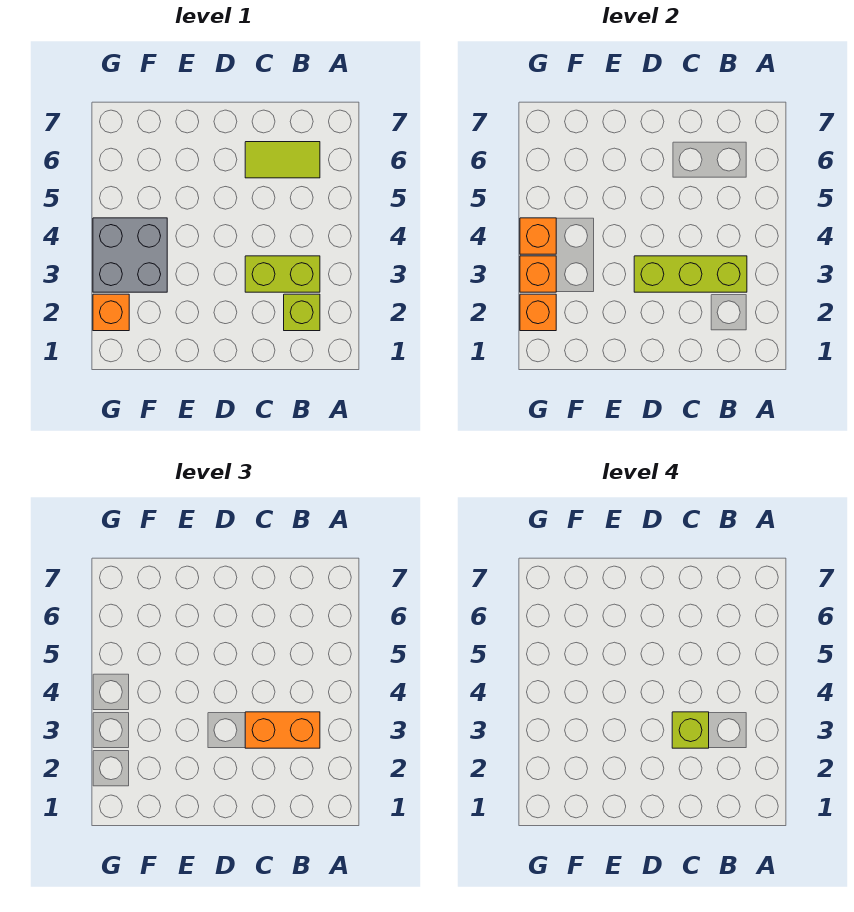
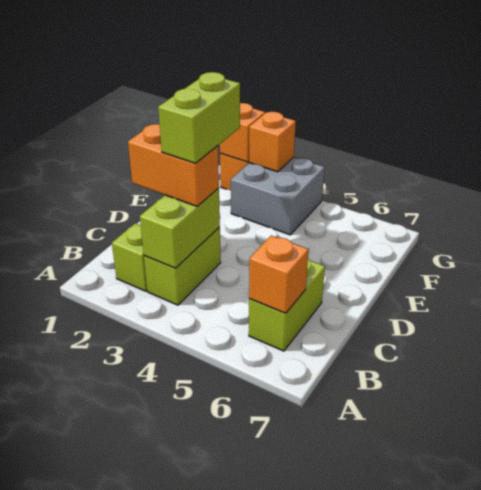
lime 1x3 brick [634,256,747,292] -> lime 1x2 brick [140,188,220,268]
orange 1x2 brick [245,712,320,748] -> orange 1x2 brick turned to [128,124,219,206]
lime 1x2 tile [245,142,320,178] -> lime 1x2 brick [249,259,325,351]
lime 1x1 brick [672,712,709,748] -> lime 1x2 brick [158,72,240,164]
orange 1x1 brick [520,218,556,254] -> orange 1x1 brick moved to [249,235,309,313]

